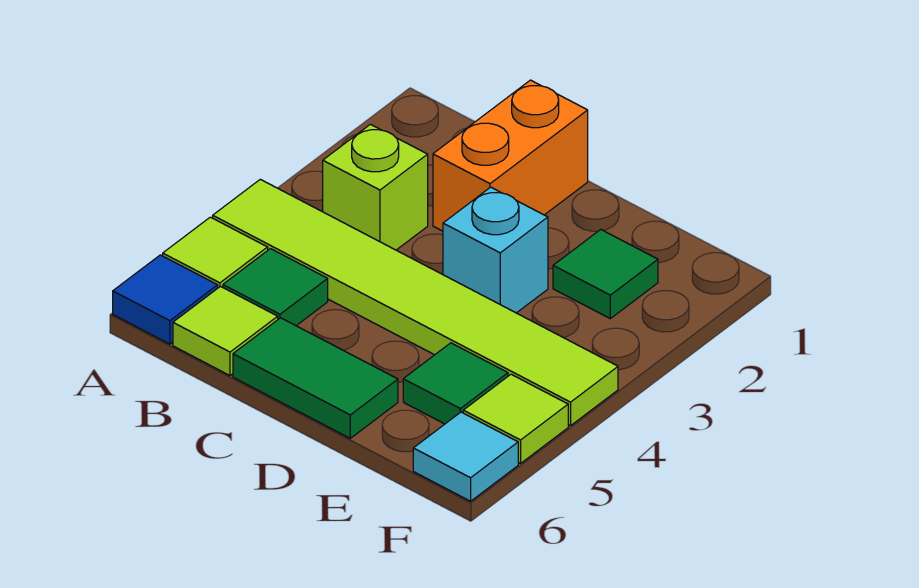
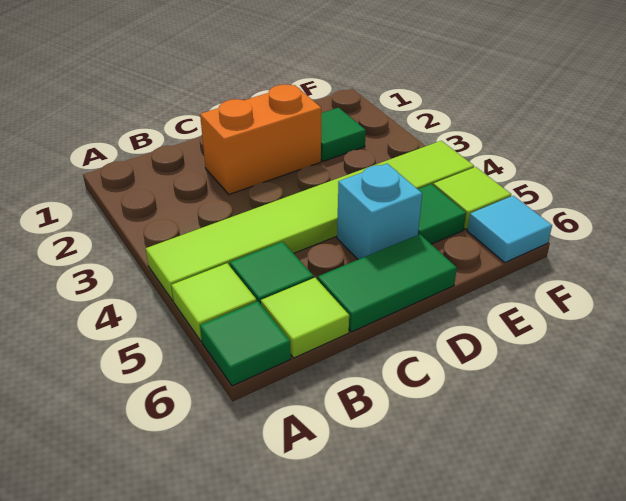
blue 1x1 tile [113,255,218,344] -> green 1x1 tile [200,301,291,386]
lime 1x1 brick [323,124,428,250] -> none
orange 1x2 brick [433,80,588,231] -> orange 1x2 brick turned to [200,84,321,194]
cyan 1x1 brick [443,187,548,313] -> cyan 1x1 brick moved to [337,164,422,260]

